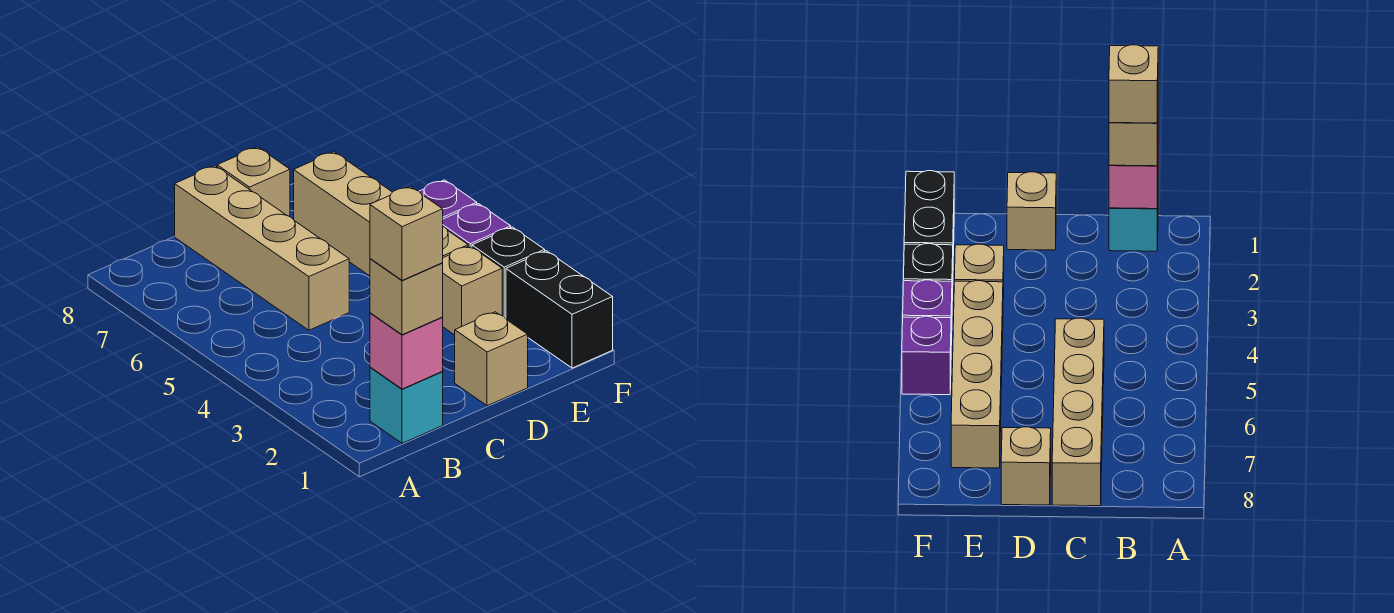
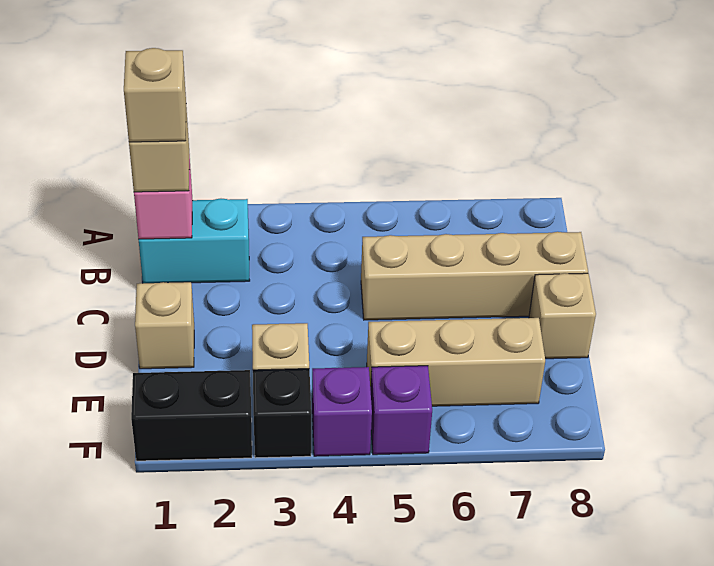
cyan 1x1 brick [370,367,443,443] -> cyan 1x2 brick [139,199,250,283]
tan 1x4 brick [294,152,468,276] -> tan 1x3 brick [367,318,545,406]

